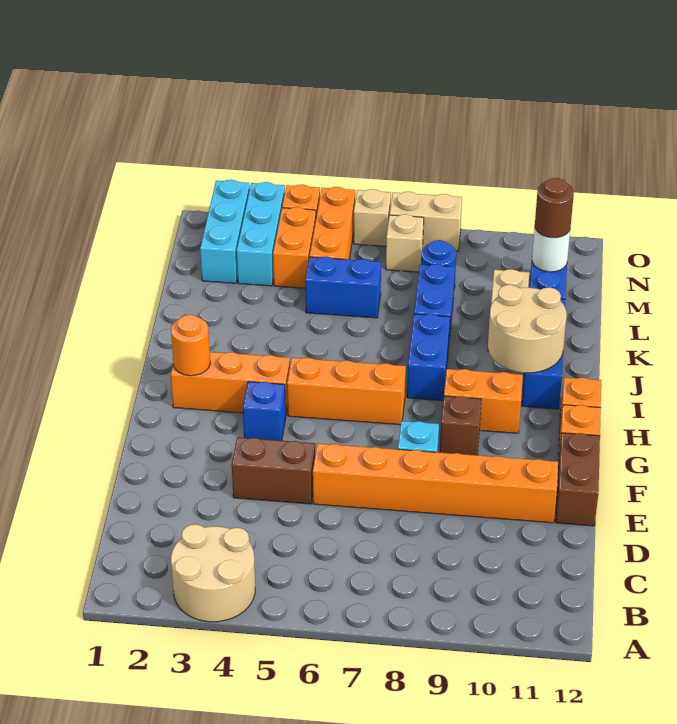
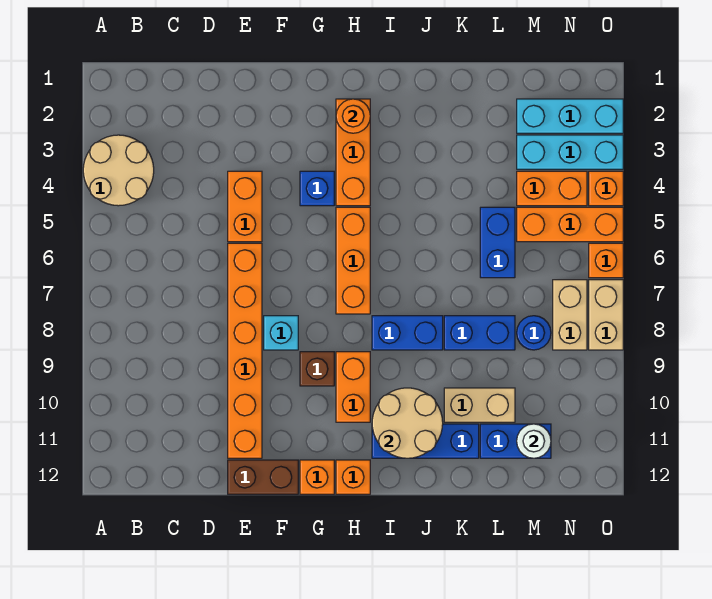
brown 1x2 brick [232,437,315,504] -> orange 1x2 brick [228,171,262,242]
brown 1x1 round brick [535,178,574,238] -> none
tan 1x1 brick [386,214,424,272] -> tan 1x2 brick [553,280,587,350]
tan 1x1 brick [354,189,391,246] -> orange 1x1 brick [589,243,623,278]

